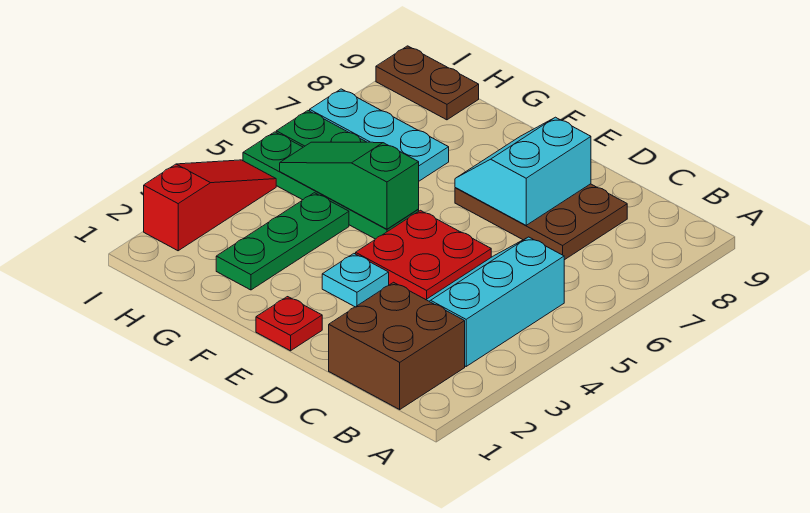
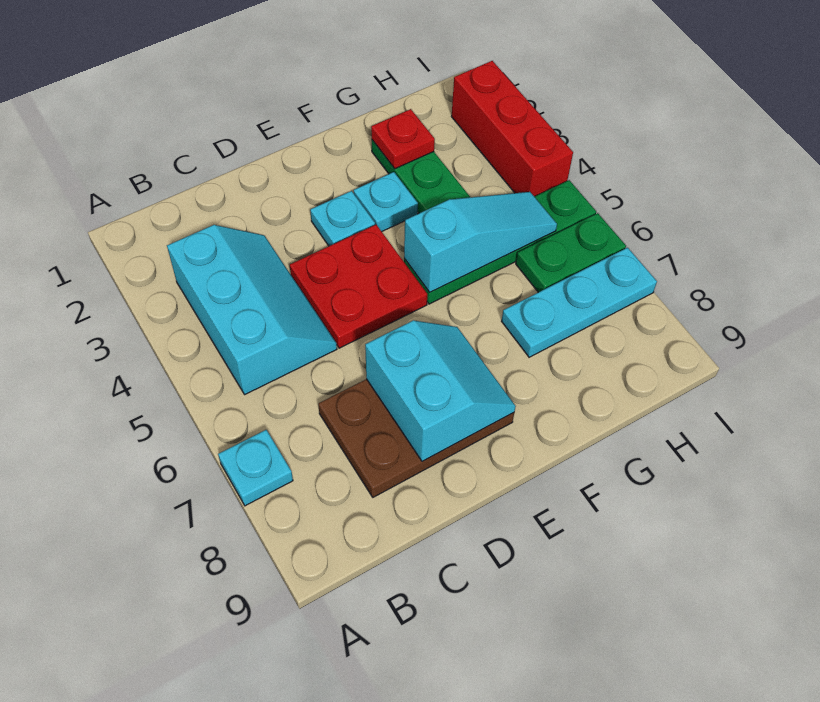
none -> cyan 1x1 plate [218,430,293,506]
brown 2x2 brick [329,282,465,409] -> none
red 1x1 plate [256,297,322,351] -> red 1x1 plate moved to [371,109,435,169]
none -> cyan 1x1 plate [354,172,418,231]
green 1x3 slope [280,142,419,229] -> cyan 1x3 slope [404,192,557,292]
brown 1x2 plate [376,46,479,120] -> none
red 1x3 slope [144,160,276,251] -> red 1x3 brick [452,61,573,196]

